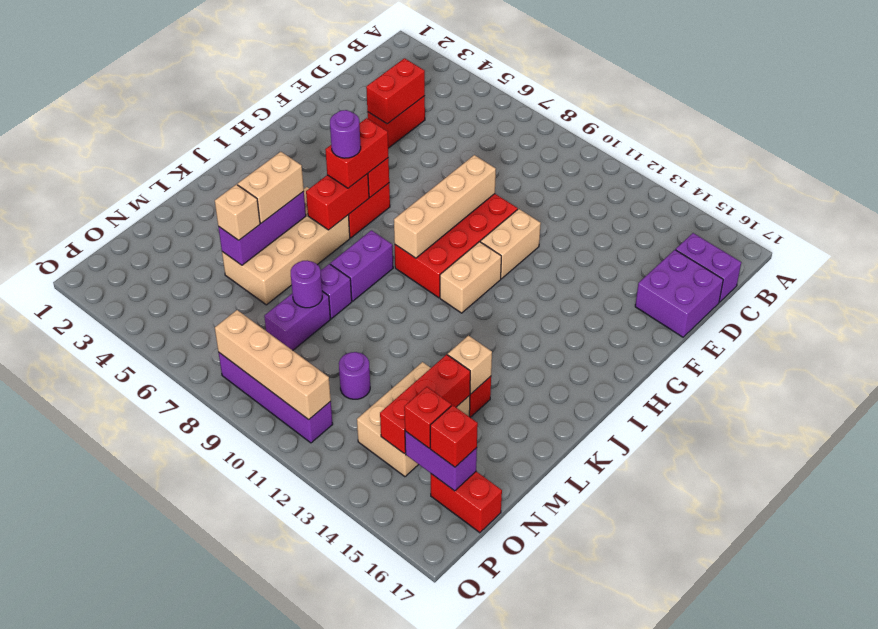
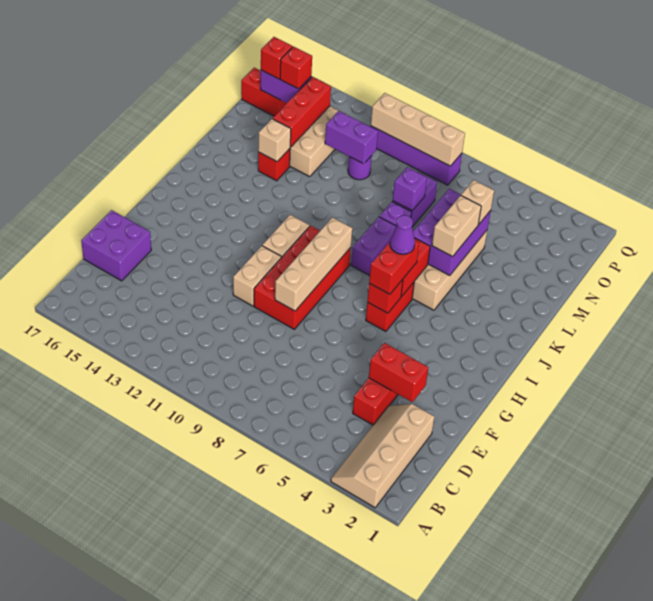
none -> tan 2x4 slope [331,404,434,508]
purple 1x2 brick [676,233,741,302] -> purple 1x2 brick moved to [325,111,378,164]
red 1x2 brick [366,58,425,124] -> red 1x2 brick turned to [369,343,428,402]
purple 1x1 round brick [330,110,361,158] -> purple 1x1 cone [390,215,415,254]
purple 1x3 brick [218,191,306,265] -> purple 2x3 brick [413,189,491,276]
purple 1x1 round brick [291,260,322,308] -> purple 1x1 brick [393,167,427,211]

